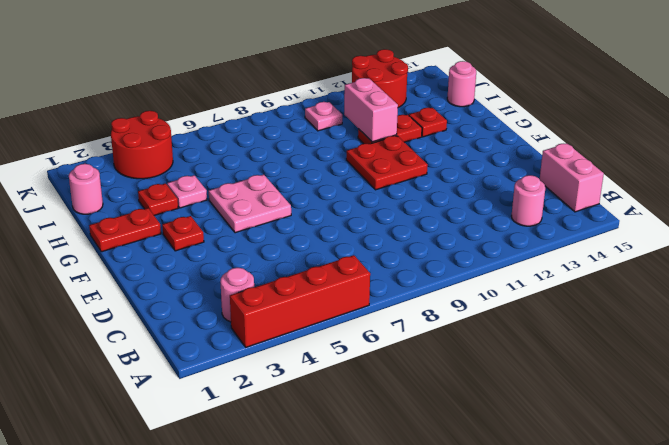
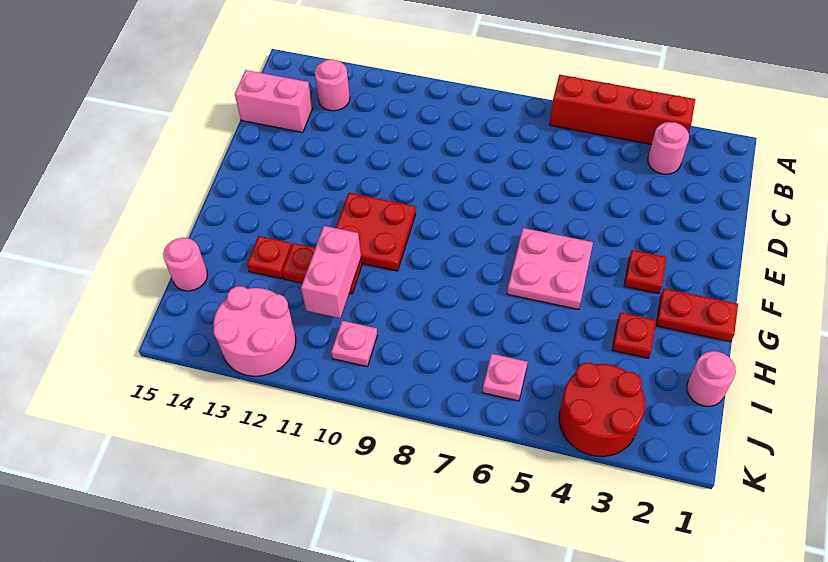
pink 1x2 brick [540,143,604,212] -> pink 1x2 brick turned to [235,70,313,132]
pink 1x1 plate [167,175,207,208] -> pink 1x1 plate moved to [483,354,528,401]
red 2x2 round brick [352,49,408,108] -> pink 2x2 round brick [213,286,296,376]

